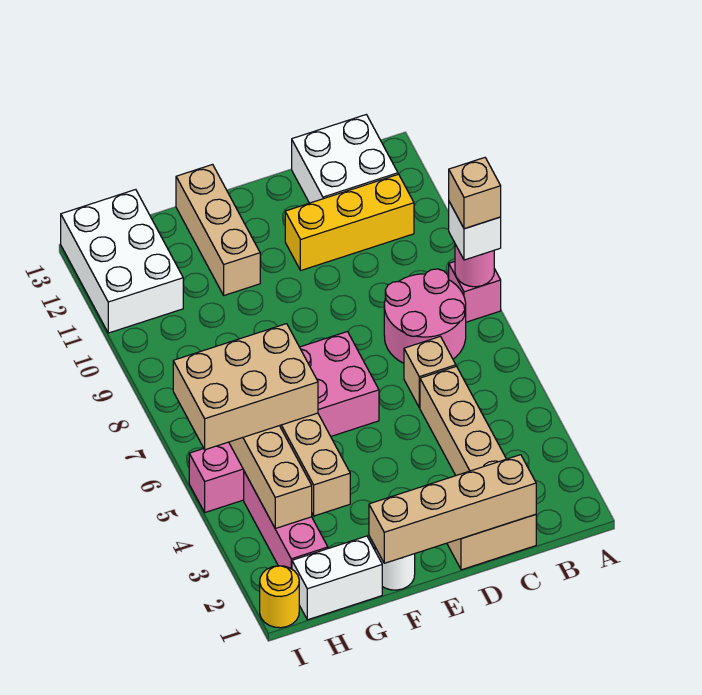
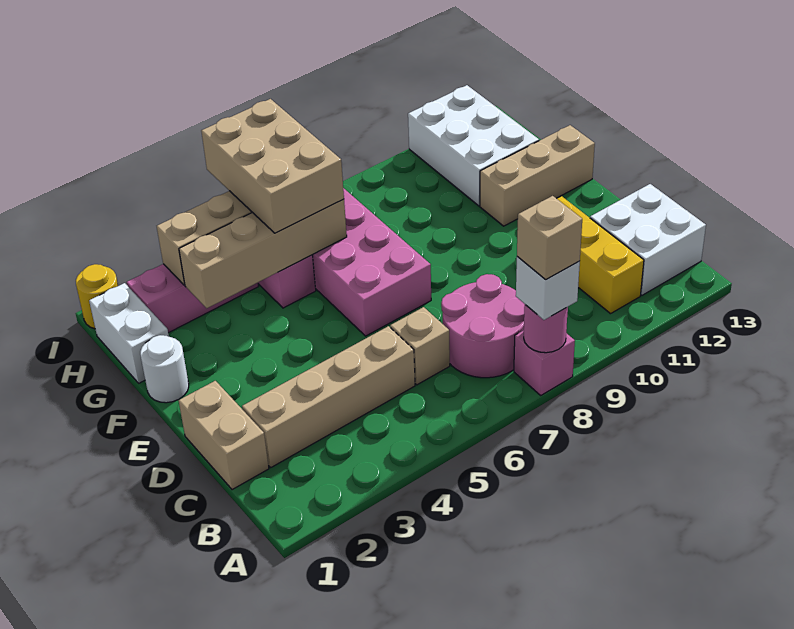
tan 1x4 brick [369,455,536,563] -> none
white 2x3 brick [61,190,183,333] -> white 2x3 brick turned to [408,85,539,206]

